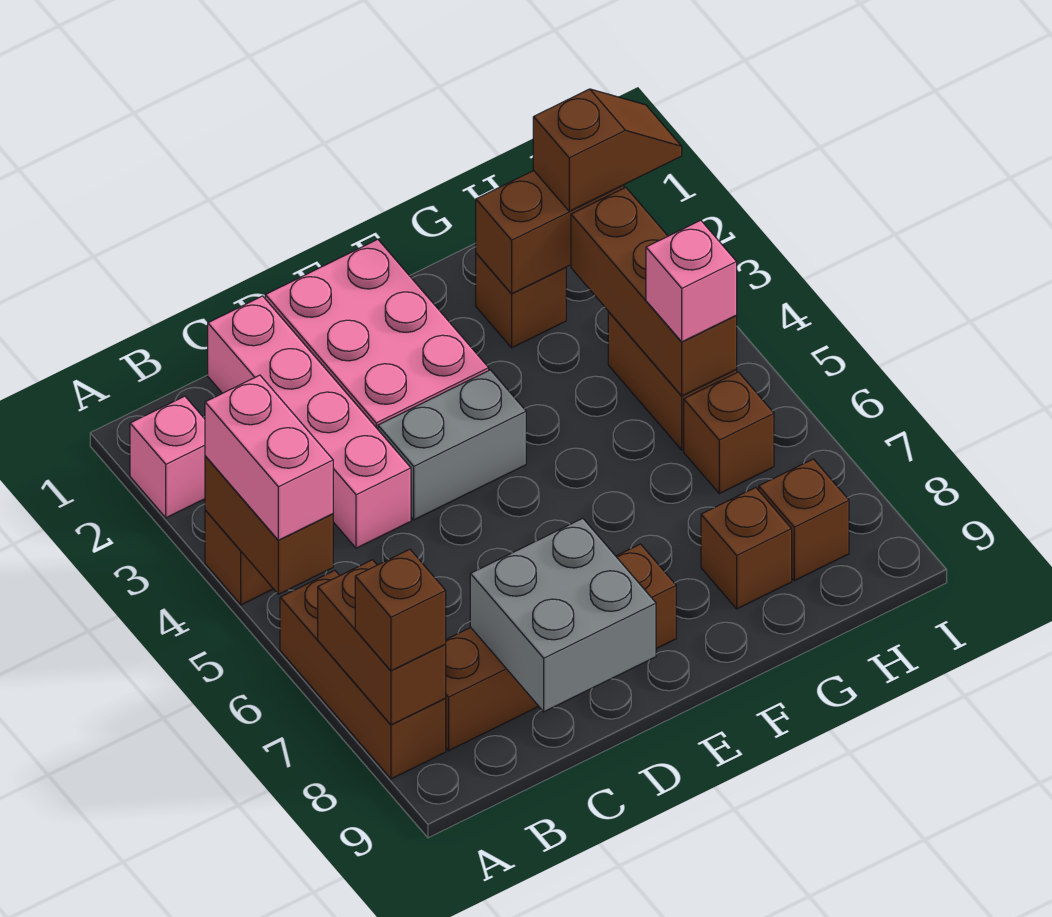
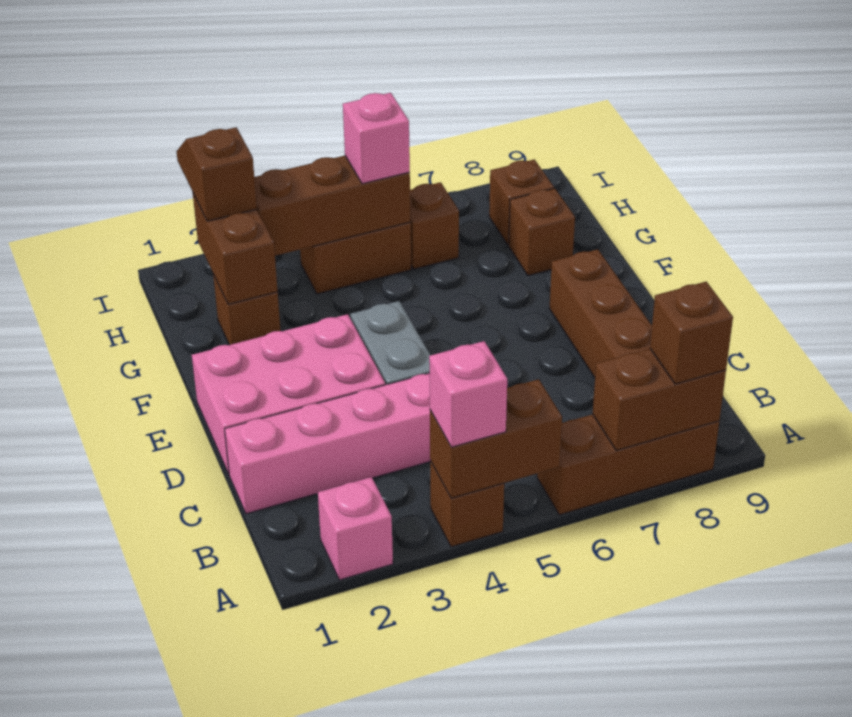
pink 1x2 brick [205,375,333,540] -> pink 1x1 brick [429,341,507,447]
grey 2x2 brick [470,518,656,712] -> none

